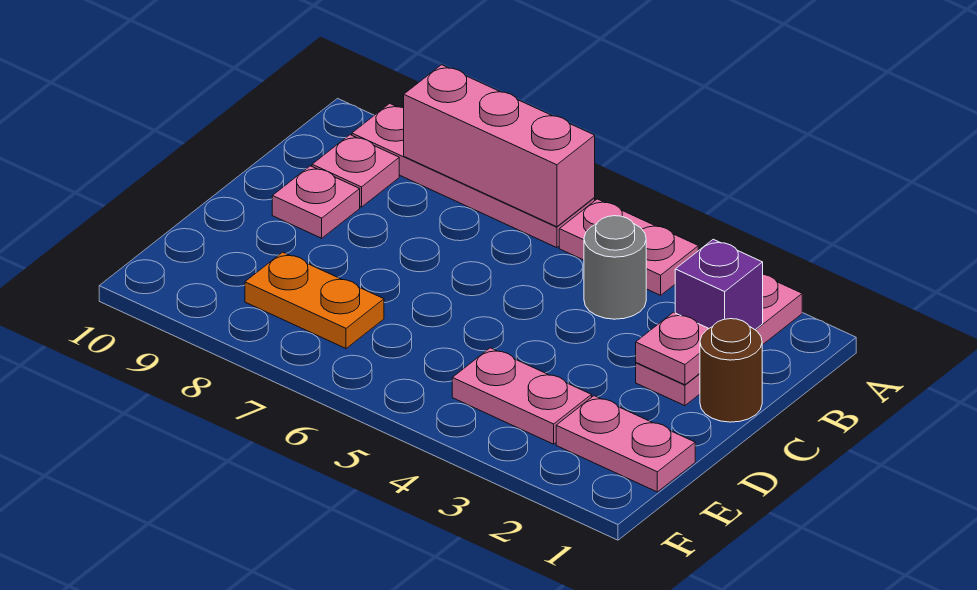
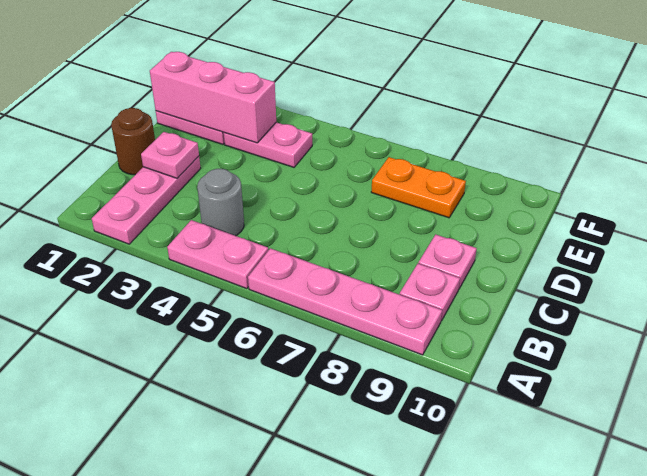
pink 1x3 brick [404,65,595,227] -> pink 1x3 brick moved to [150,52,276,143]
purple 1x1 brick [675,239,763,330] -> none

